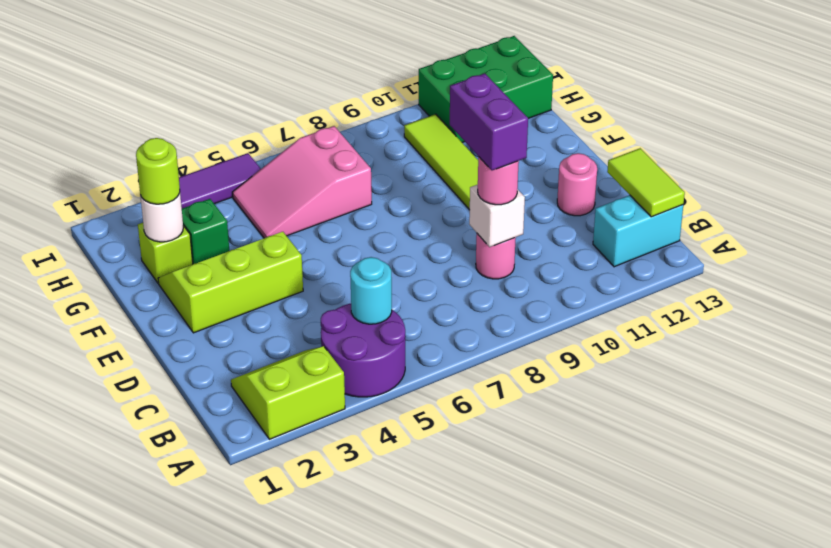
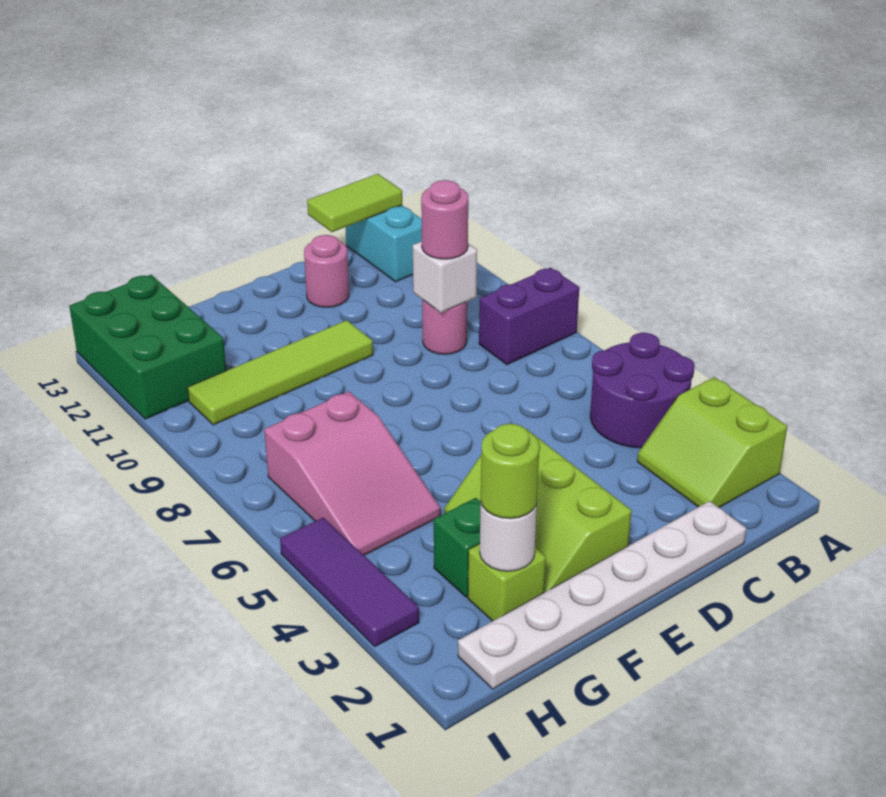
cyan 1x1 round brick [350,257,392,324] -> none
none -> white 1x6 plate [458,501,746,689]
purple 1x2 brick [450,73,528,170] -> purple 1x2 brick moved to [479,268,579,365]

